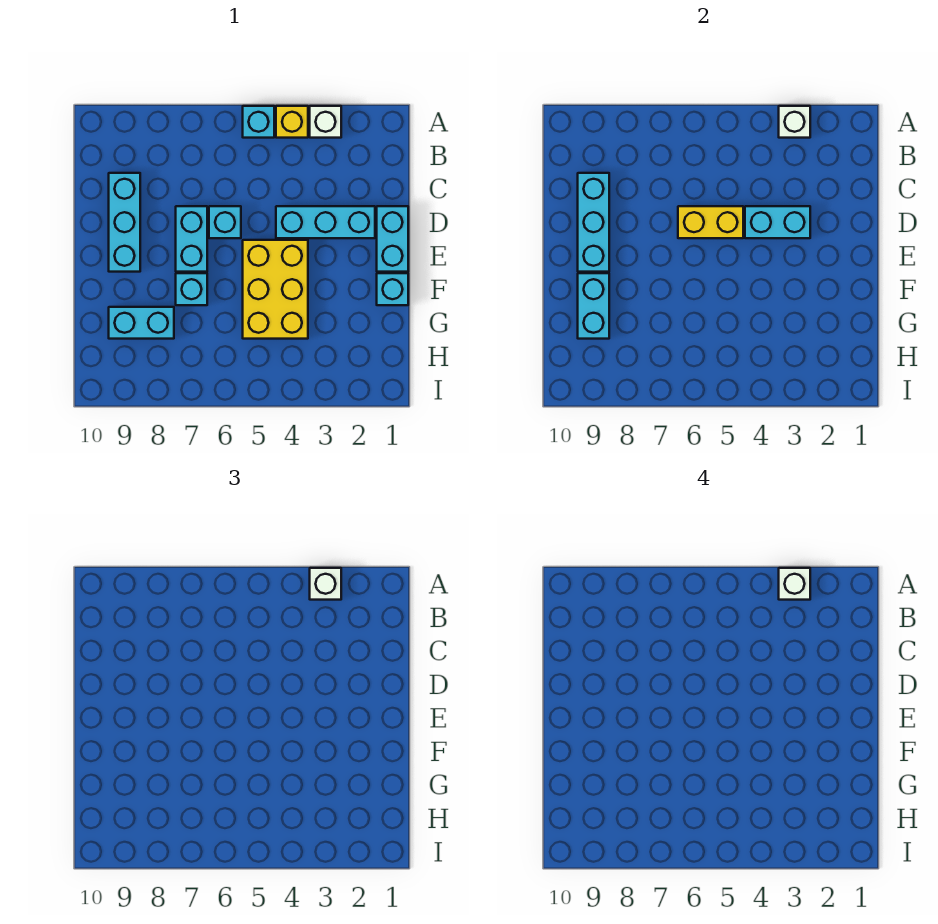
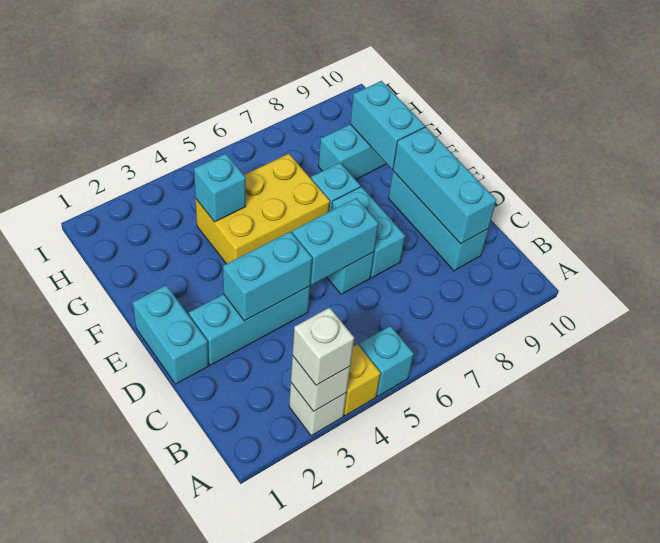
white 1x1 brick [779,568,810,600] -> none
yellow 1x2 brick [678,206,743,238] -> cyan 1x2 brick [292,198,379,285]
yellow 2x3 brick [243,240,308,339] -> yellow 2x3 brick turned to [196,154,330,264]
cyan 1x1 brick [377,273,408,305] -> cyan 1x1 brick moved to [194,154,246,222]

